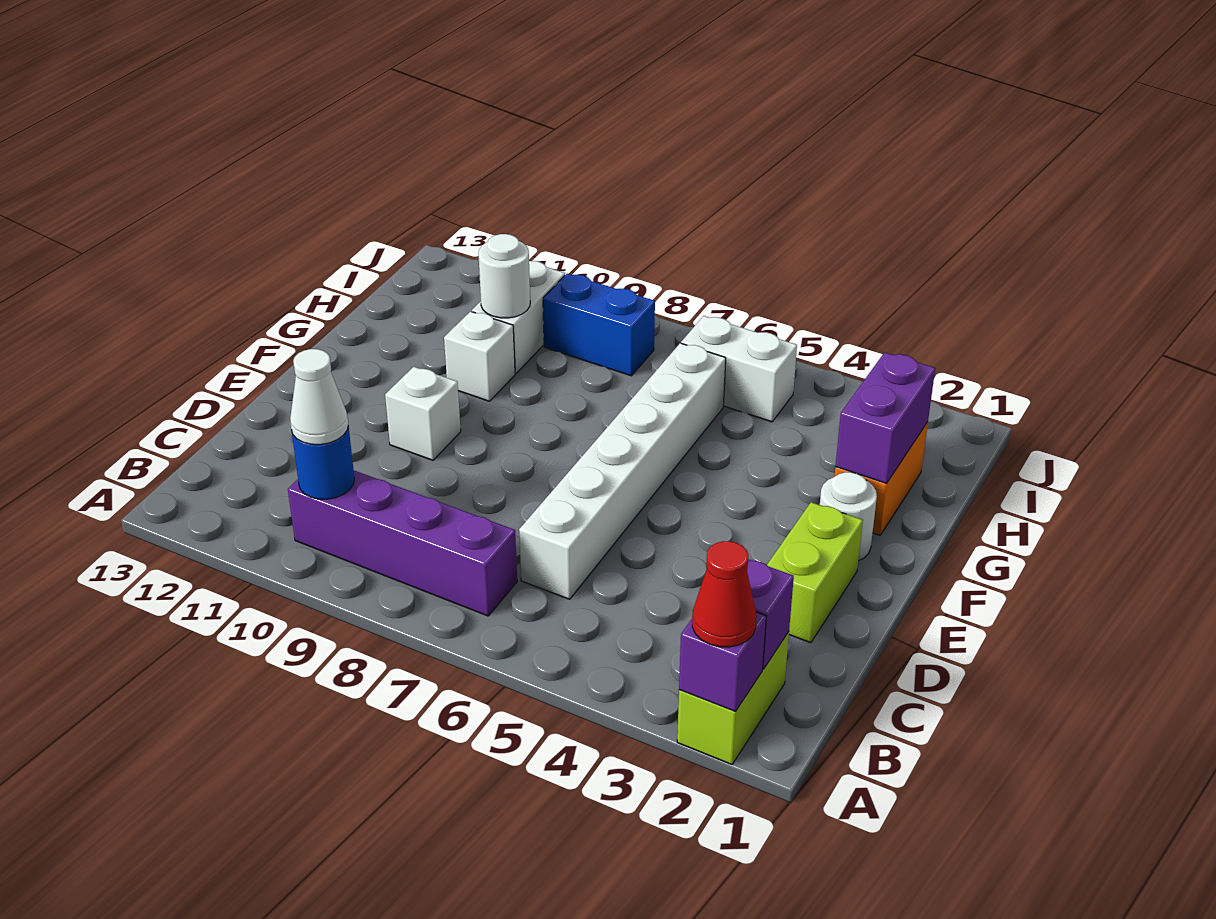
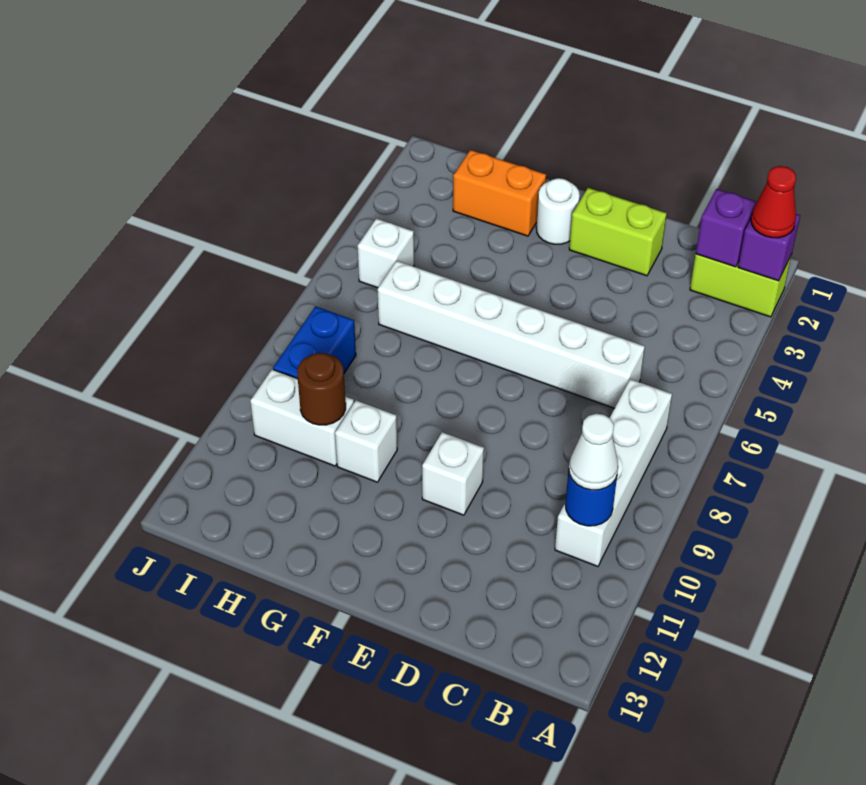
purple 1x4 brick [288,471,517,616] -> white 1x4 brick [555,379,672,566]
purple 1x2 brick [835,352,935,483] -> none
white 1x1 round brick [479,234,530,318] -> brown 1x1 round brick [297,353,346,425]
white 1x2 brick [681,316,797,422] -> white 1x1 brick [358,218,414,288]

